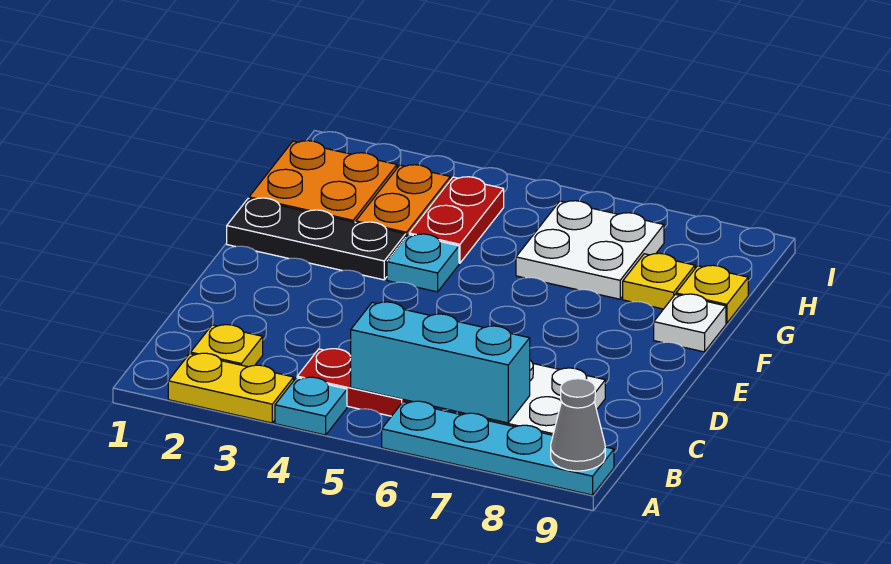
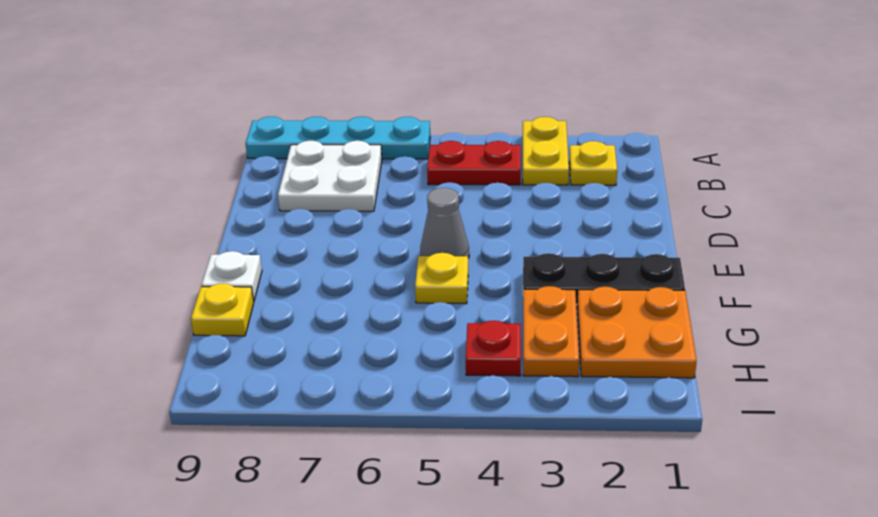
yellow 1x2 plate [168,353,294,423] -> yellow 1x2 plate turned to [523,117,569,185]
cyan 1x1 plate [275,377,347,435] -> none
grey 1x1 cone [551,379,605,471] -> grey 1x1 cone moved to [420,188,469,259]
cyan 1x3 brick [351,302,530,423] -> none
cyan 1x1 plate [387,234,459,292] -> none
red 1x2 plate [409,177,504,263] -> red 1x1 plate [466,321,521,376]
white 2x2 plate [516,201,664,299] -> none
yellow 1x1 plate [623,253,695,309] -> yellow 1x1 plate moved to [415,253,468,304]

